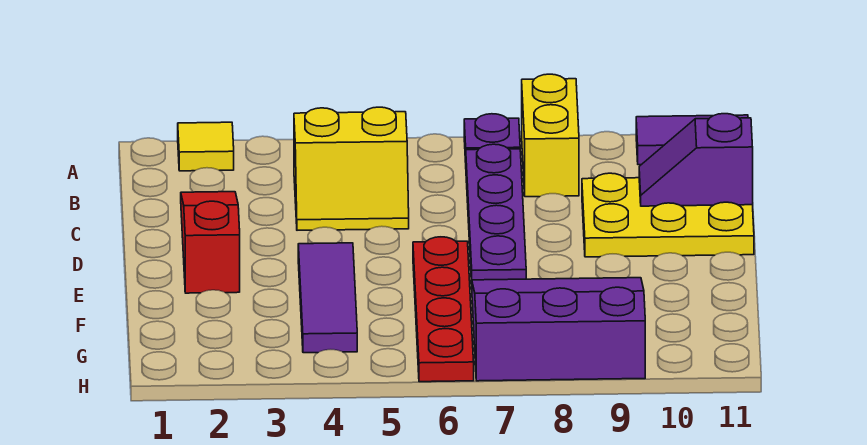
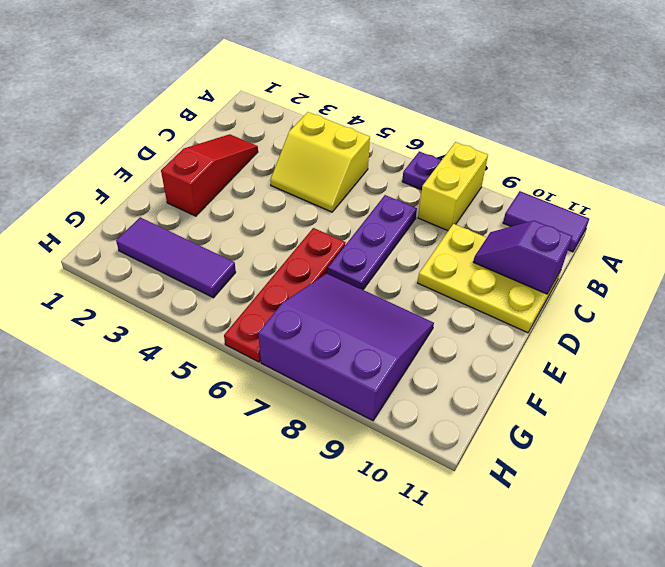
yellow 1x1 tile [178,122,234,171] -> none
purple 1x4 plate [466,144,526,284] -> purple 1x3 plate [328,195,417,290]
purple 1x3 tile [298,243,357,353] -> purple 1x3 tile turned to [116,217,236,298]

